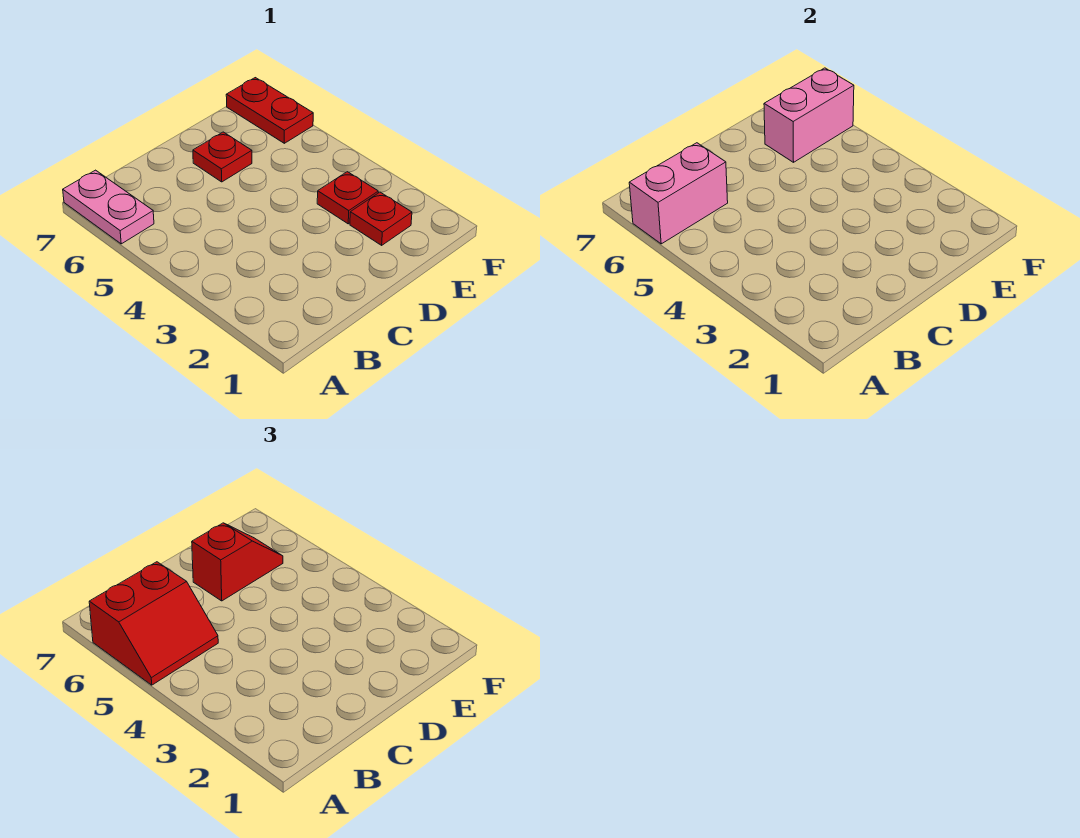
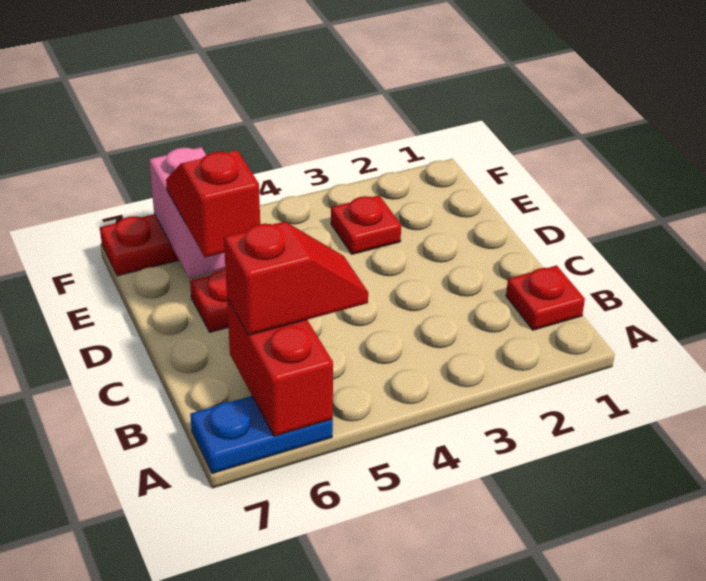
red 2x2 slope [89,562,218,685] -> red 1x2 slope [224,222,368,336]
pink 1x2 plate [63,170,154,244] -> blue 1x2 plate [190,396,333,474]
pink 1x2 brick [629,143,728,244] -> red 1x2 brick [227,299,333,436]
red 1x1 plate [350,192,412,245] -> red 1x1 plate moved to [506,265,585,330]

